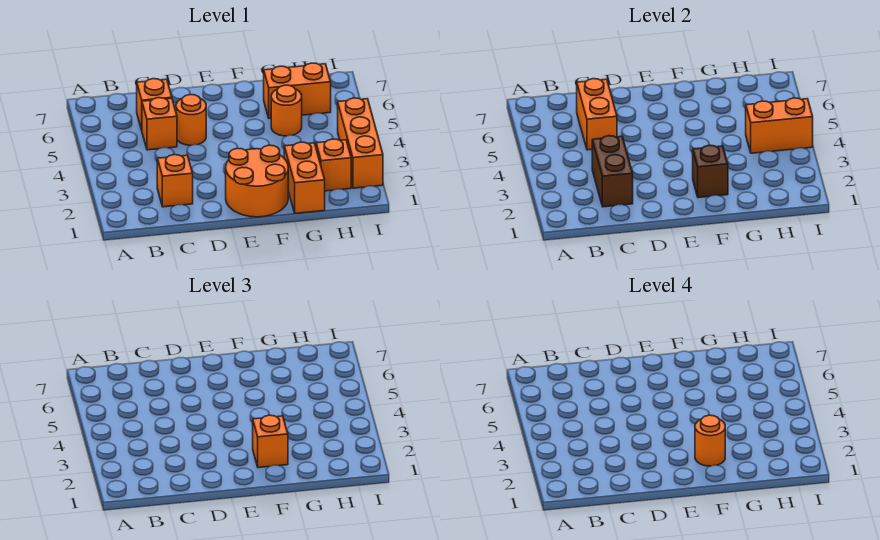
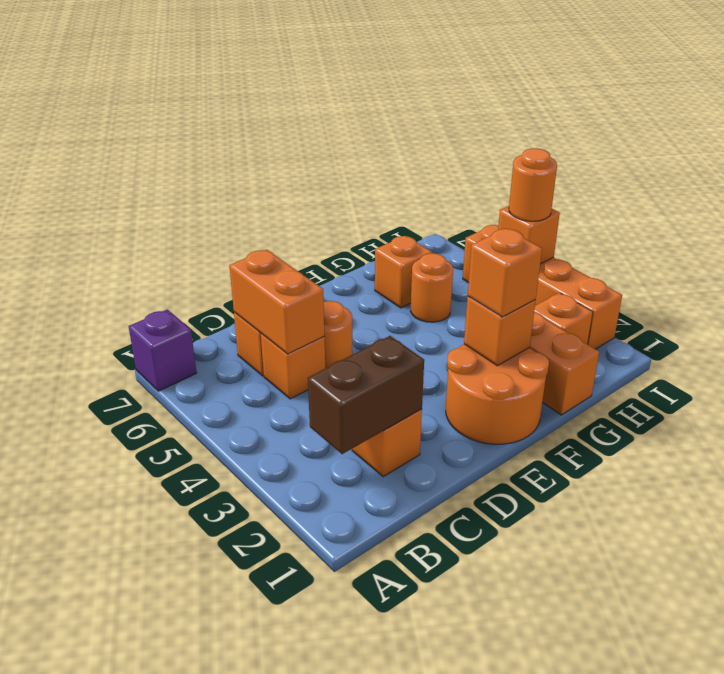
none -> purple 1x1 brick [129,309,197,391]
brown 1x2 brick [592,136,633,207] -> brown 1x2 brick turned to [308,336,424,454]
brown 1x1 brick [693,145,728,198] -> orange 1x1 brick [464,296,536,366]
orange 1x1 round brick [695,415,725,466] -> orange 1x1 round brick moved to [509,148,557,221]
orange 1x2 brick [264,63,331,118] -> orange 1x1 brick [375,236,432,308]
orange 1x2 brick [746,98,813,153] -> orange 1x1 brick [498,206,560,264]
orange 1x3 brick [338,98,383,188] -> orange 1x4 brick [463,225,622,349]

